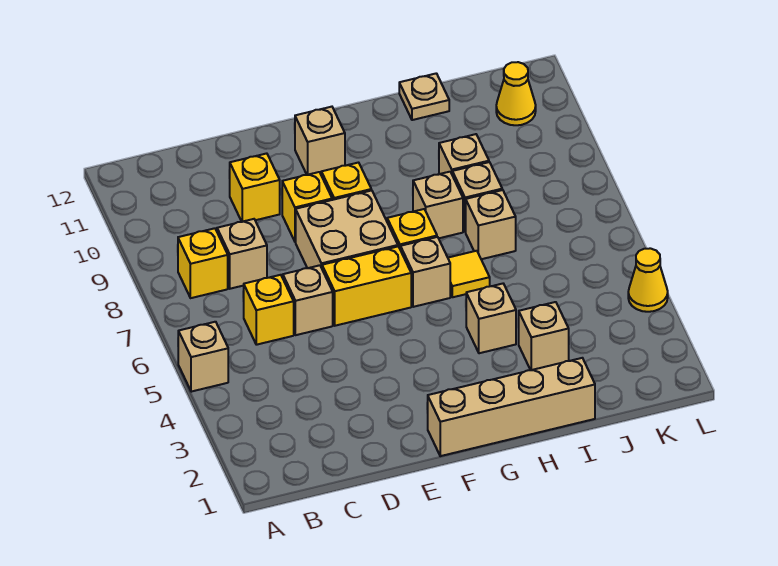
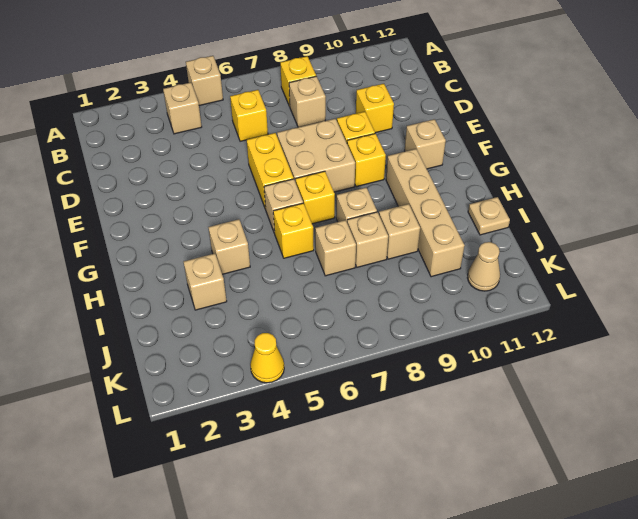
tan 1x1 brick [283,265,333,335] -> tan 1x1 brick moved to [163,83,202,134]
tan 1x4 brick [428,358,595,456] -> tan 1x4 brick moved to [386,149,465,277]
yellow 1x1 tile [448,251,490,297] -> yellow 1x1 brick [273,203,314,258]
yellow 1x1 cone [496,62,536,125] -> tan 1x1 cone [467,242,500,291]

